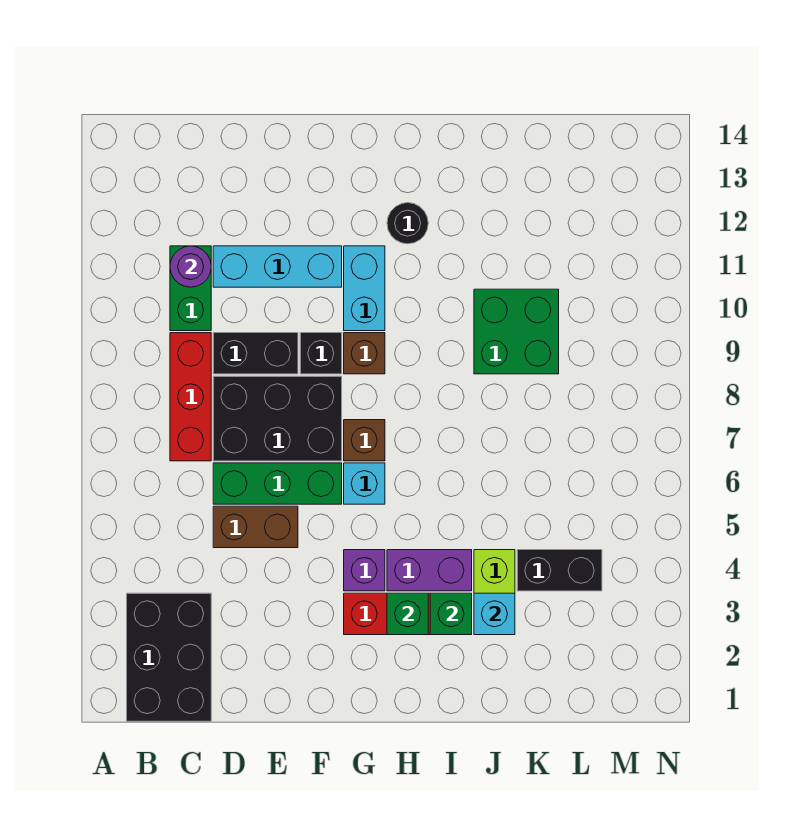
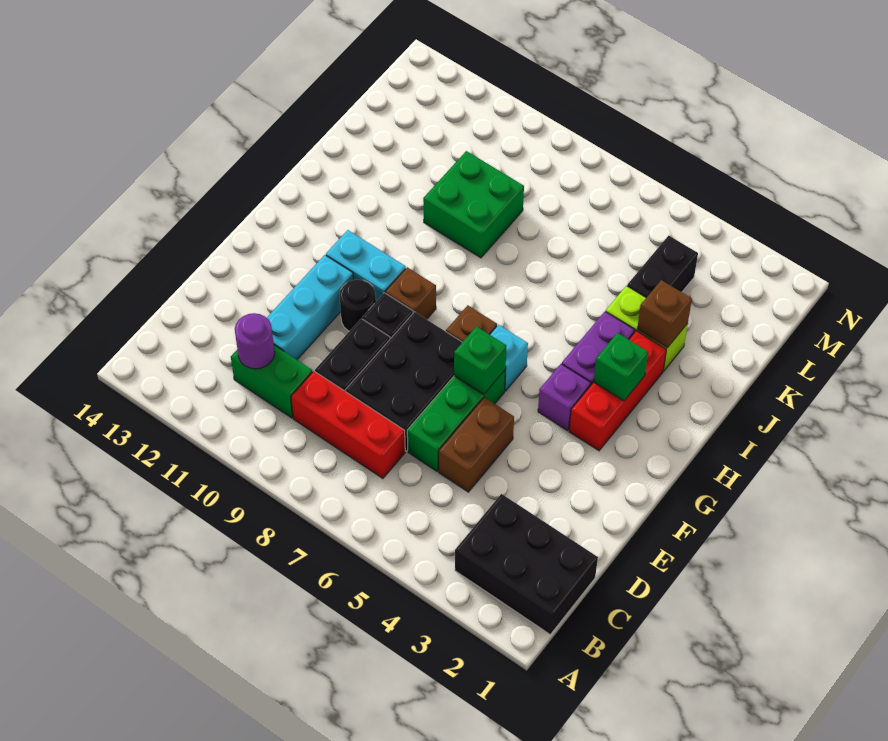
black 1x1 round brick [387,203,428,244] -> black 1x1 round brick moved to [340,280,376,331]
green 1x1 brick [430,593,472,635] -> green 1x1 brick moved to [454,327,506,394]
cyan 1x1 brick [474,593,515,635] -> brown 1x1 brick [637,280,692,348]

